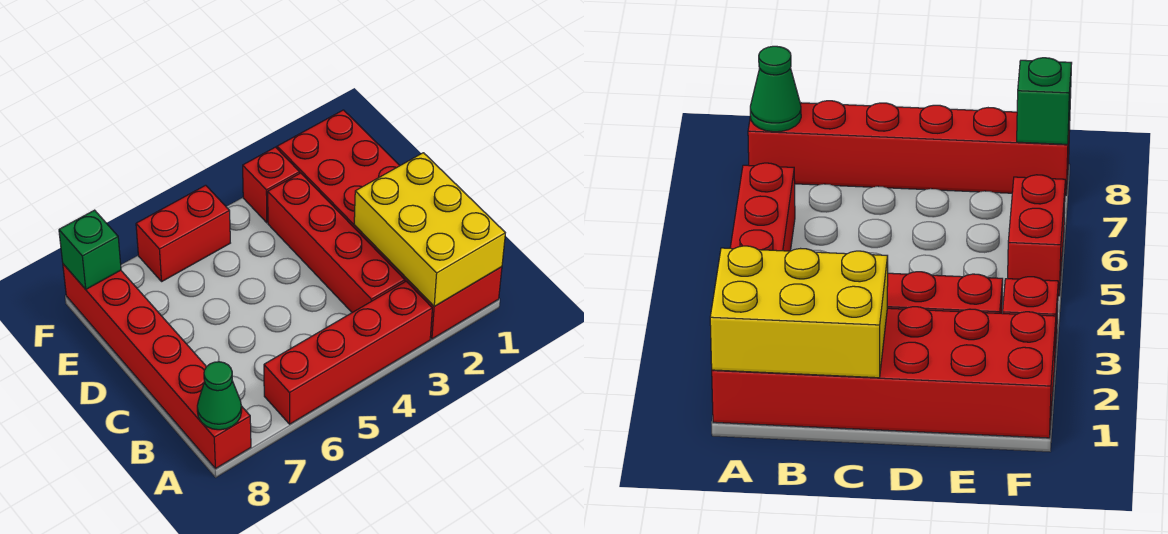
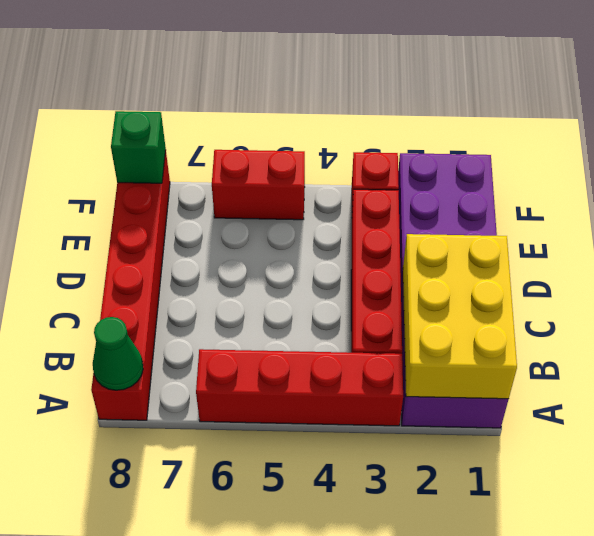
red 2x6 brick [277,110,502,339] -> purple 2x6 brick [398,153,508,428]

